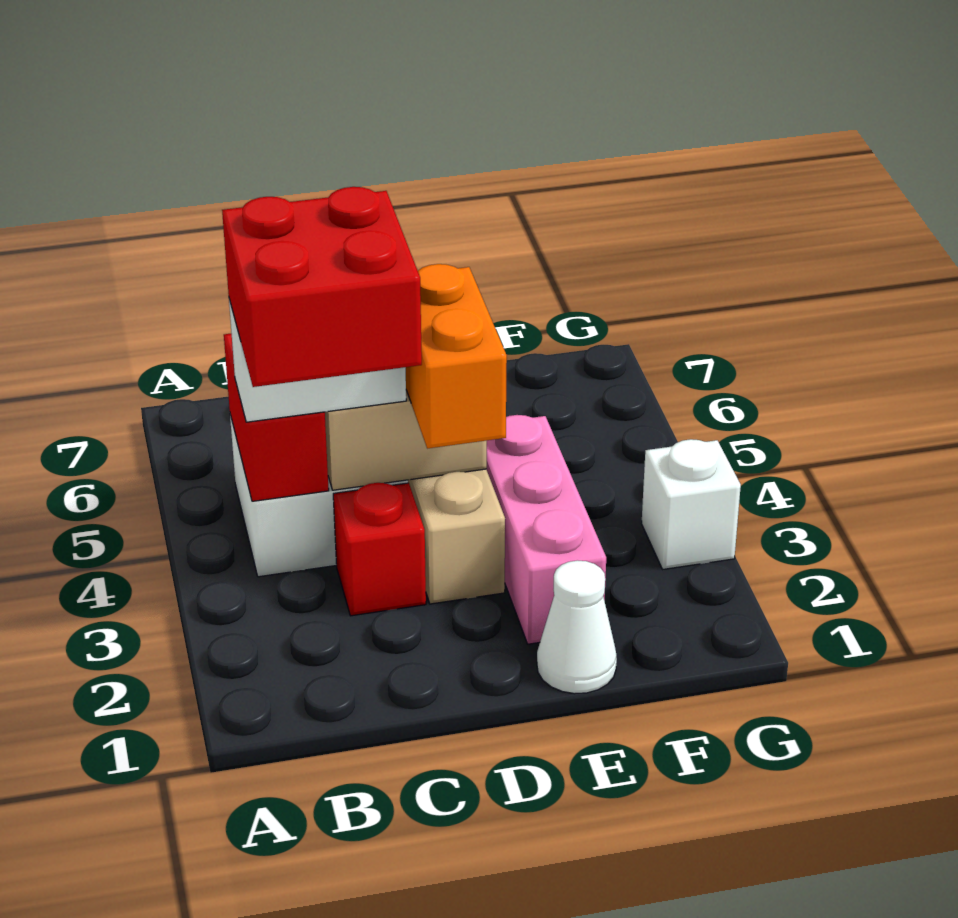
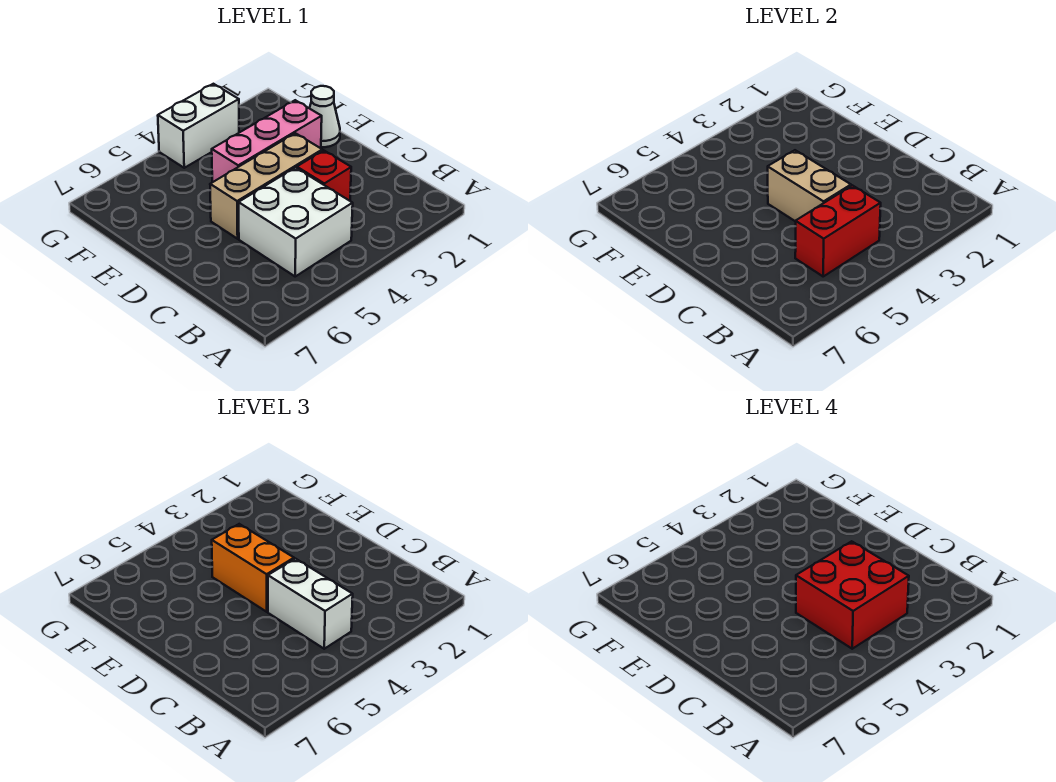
orange 1x2 brick [406,264,507,449] -> orange 1x2 brick turned to [212,524,294,612]
white 1x1 brick [641,439,741,569] -> white 1x2 brick [158,84,239,168]

